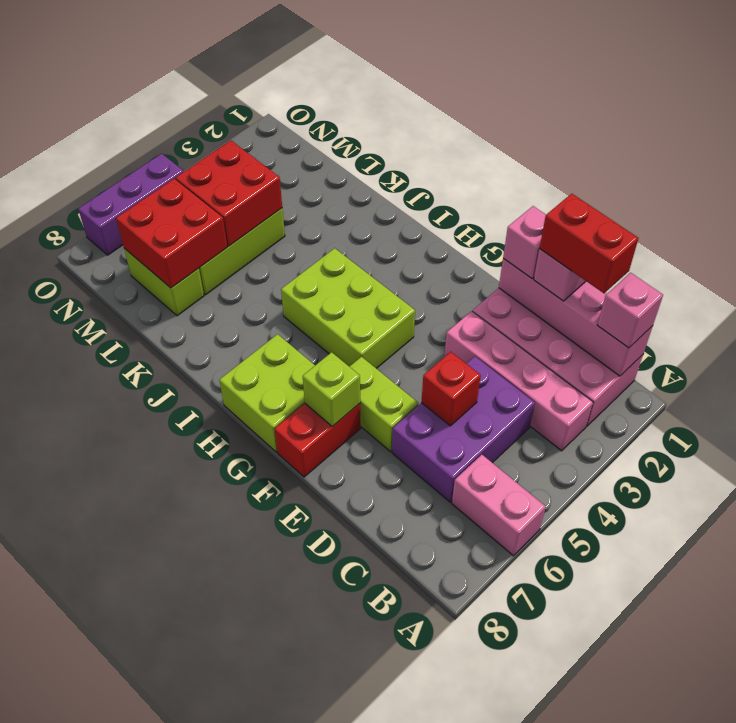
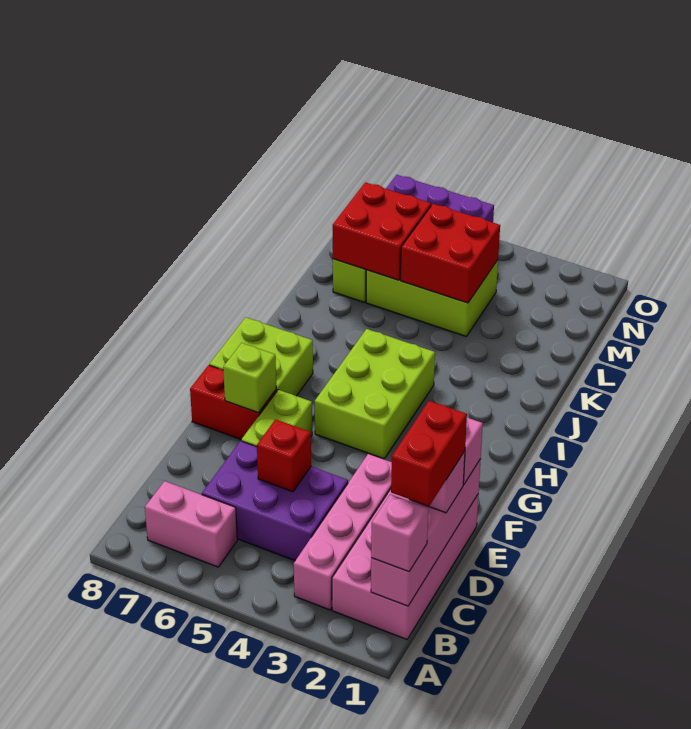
pink 1x2 brick [452,455,546,556] -> pink 1x2 brick turned to [145,481,237,567]

